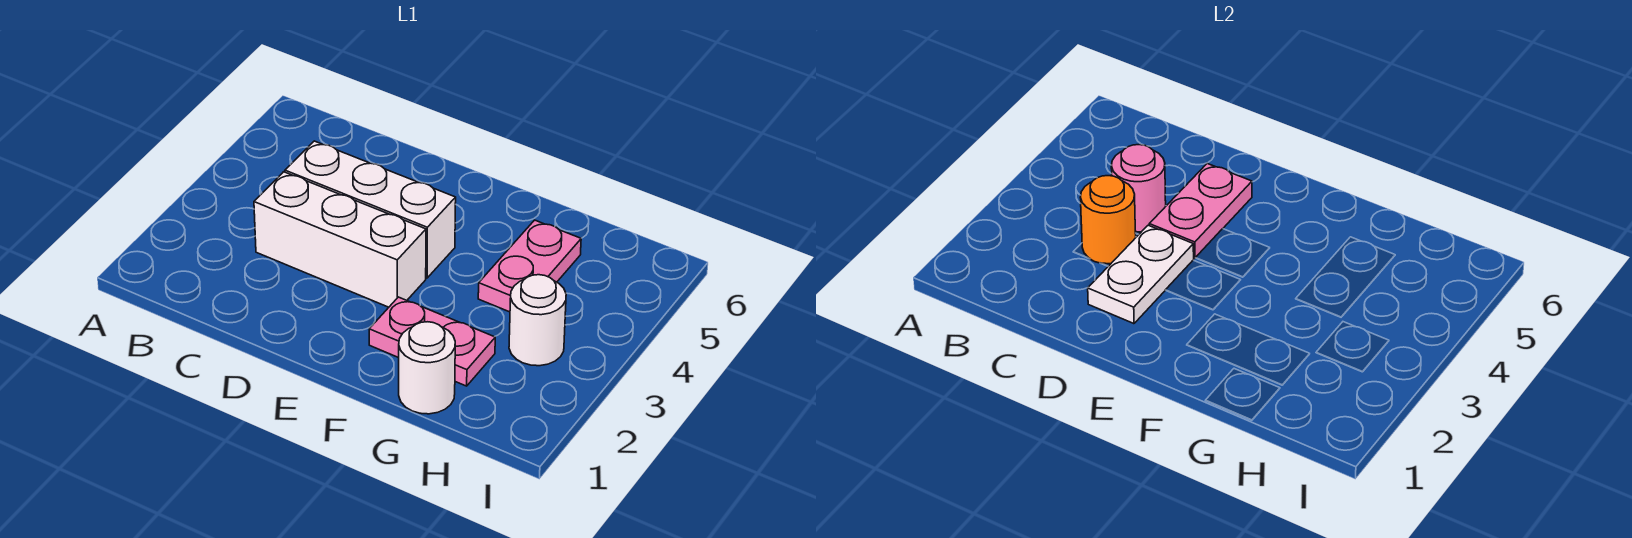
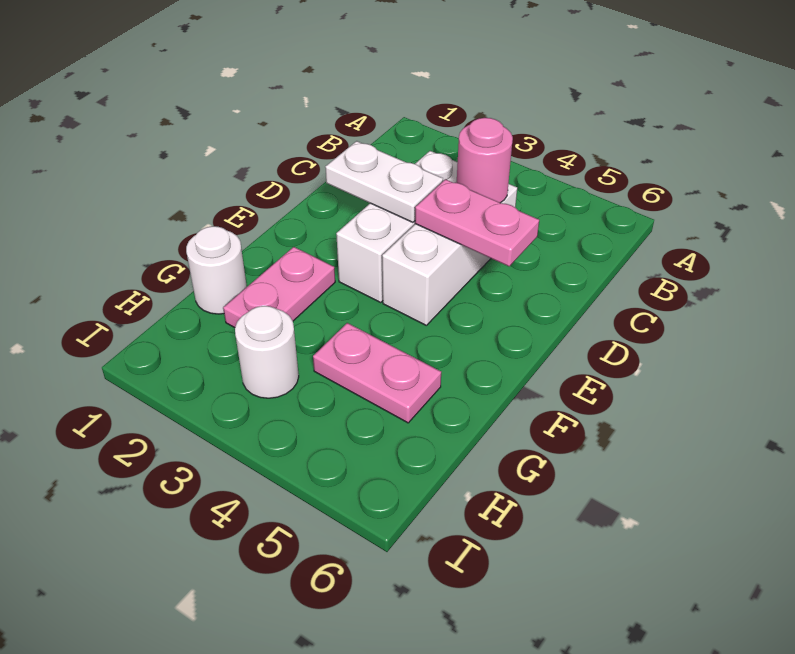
orange 1x1 round brick [1080,176,1136,264] -> none

